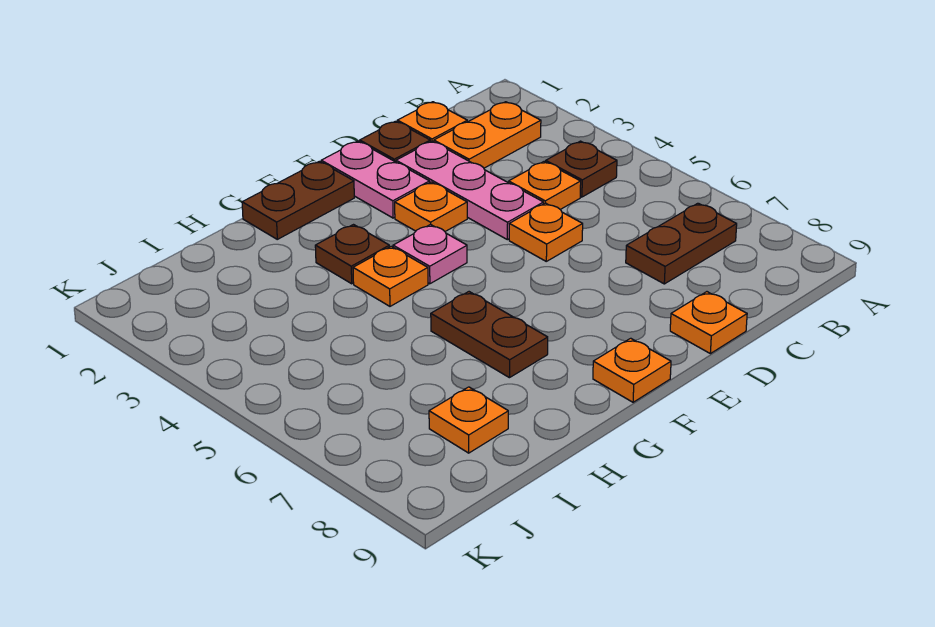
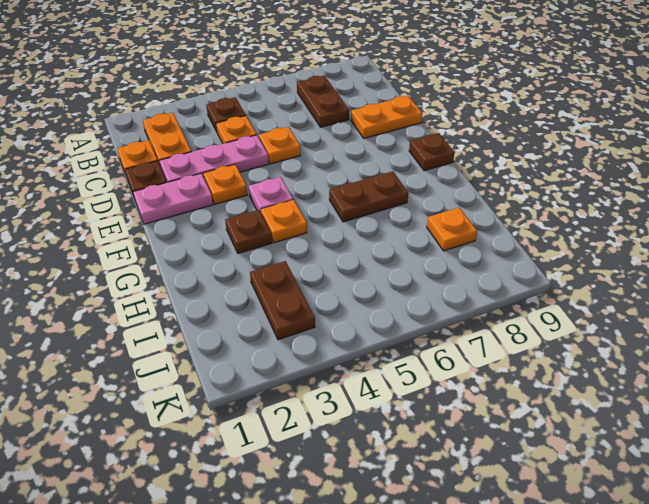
orange 1x1 plate [670,292,747,354] -> orange 1x2 plate [351,96,422,138]
brown 1x2 plate [242,161,354,239] -> brown 1x2 plate moved to [250,261,315,340]
orange 1x1 plate [593,338,671,402] -> brown 1x1 plate [409,133,455,171]

